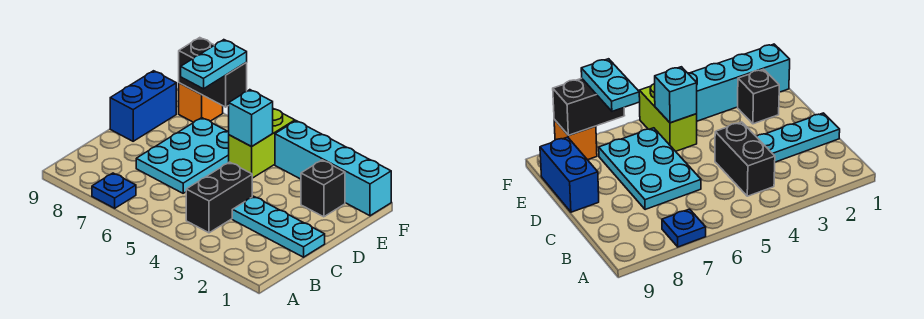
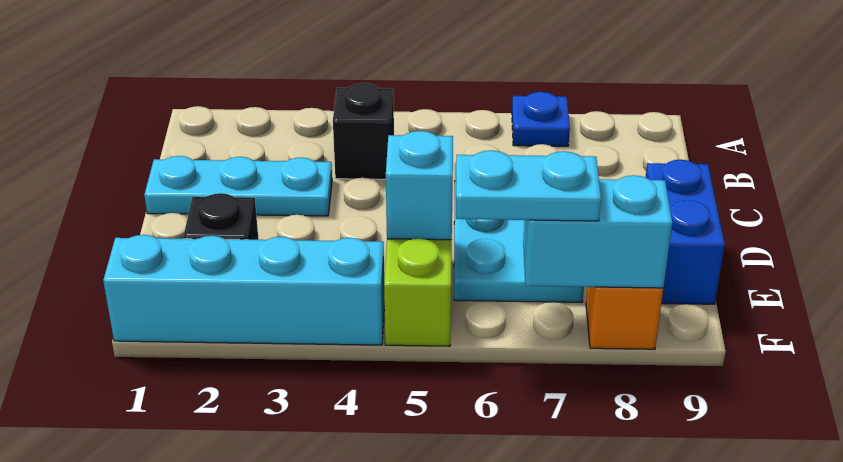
black 1x2 brick [186,162,252,233] -> black 1x1 brick [333,83,394,179]
cyan 1x2 plate [181,40,247,89] -> cyan 1x2 plate turned to [456,150,601,221]
black 1x2 brick [179,38,247,107] -> cyan 1x2 brick [523,175,672,288]

